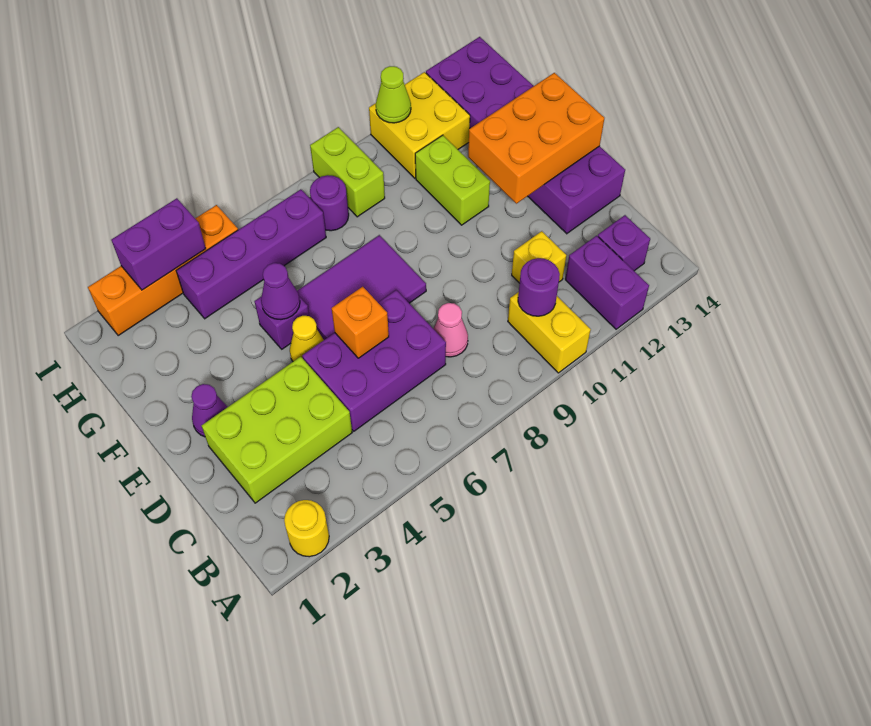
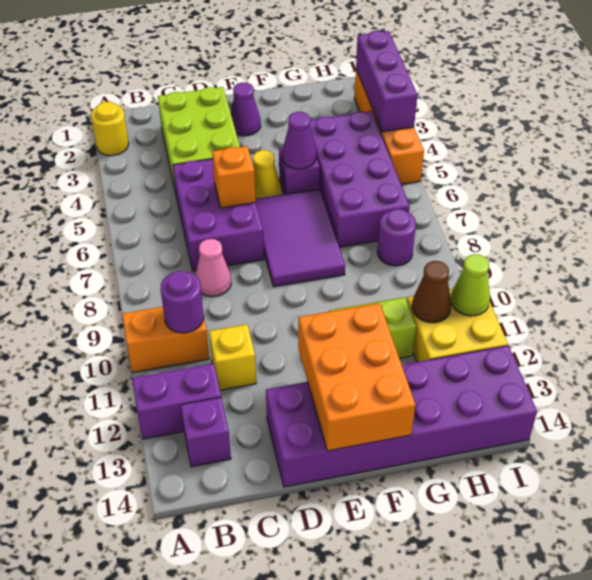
yellow 1x2 brick [508,292,591,373] -> orange 1x2 brick [122,307,210,373]
purple 1x4 brick [176,189,326,319] -> purple 2x4 brick [310,111,410,247]
lime 1x2 brick [310,127,385,217] -> none
none -> brown 1x1 cone [412,261,451,323]
purple 1x2 brick [111,198,206,290] -> purple 1x3 brick [356,31,417,132]

